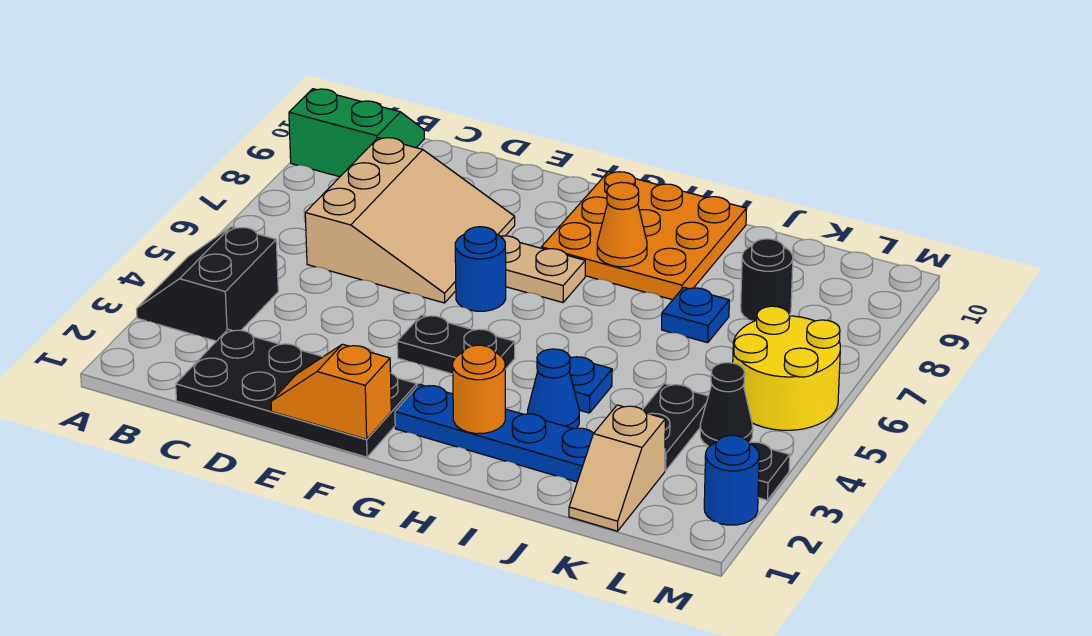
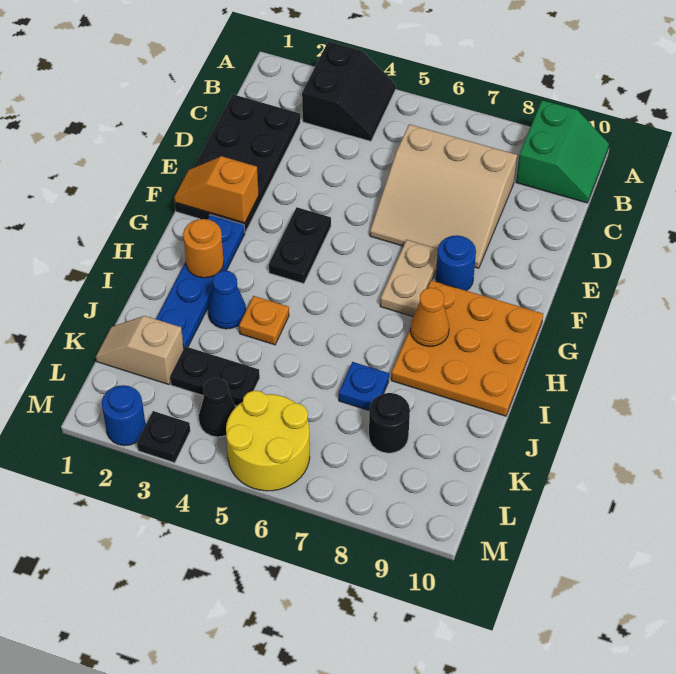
black 2x2 slope [136,227,278,341] -> black 2x2 slope turned to [302,41,396,141]
orange 1x2 slope [271,344,391,439] -> orange 1x2 slope turned to [174,156,259,223]
blue 1x1 round brick [455,227,506,311] -> blue 1x1 round brick moved to [436,235,476,291]
blue 1x1 plate [569,357,612,413] -> orange 1x1 plate [239,296,289,345]

